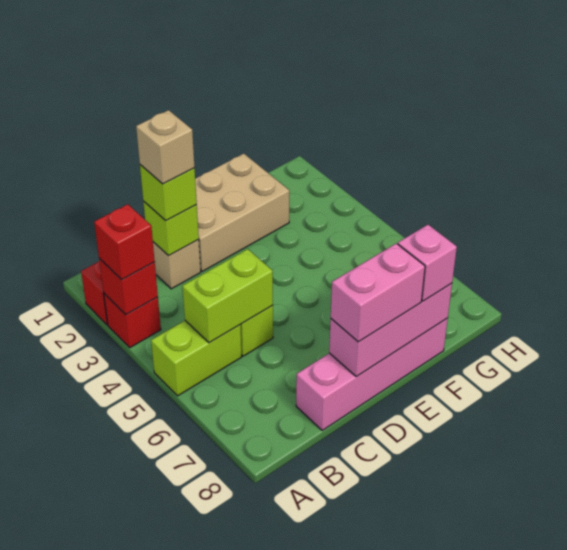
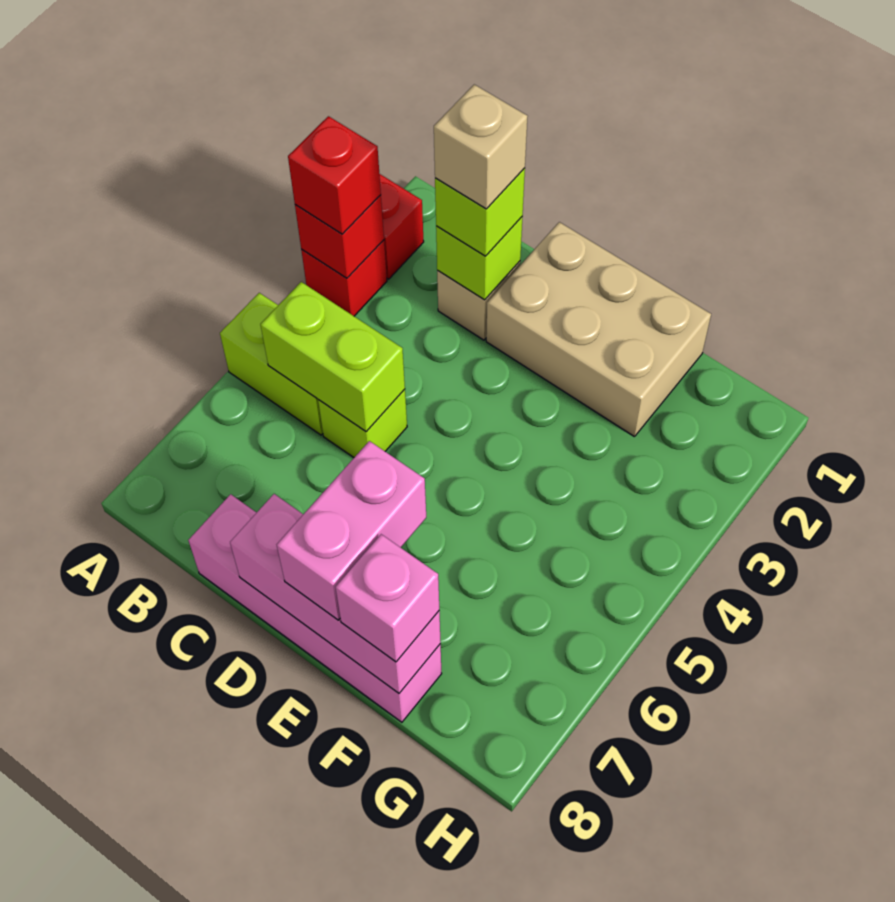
pink 1x2 brick [331,243,425,342] -> pink 1x2 brick turned to [277,441,426,620]

